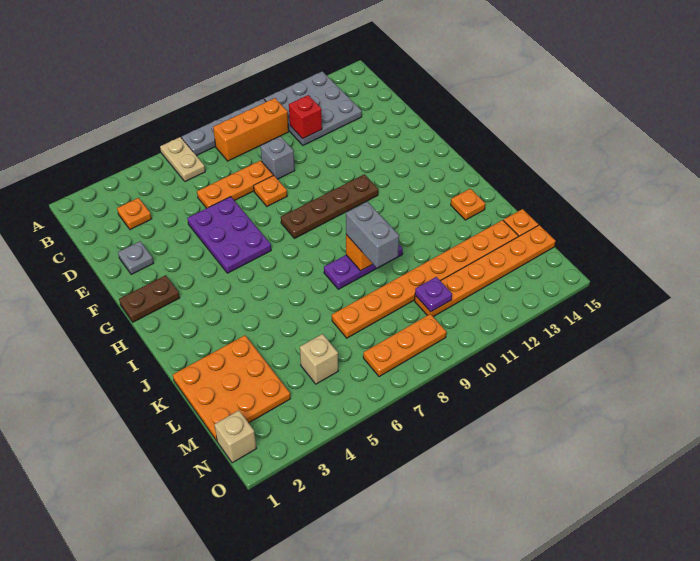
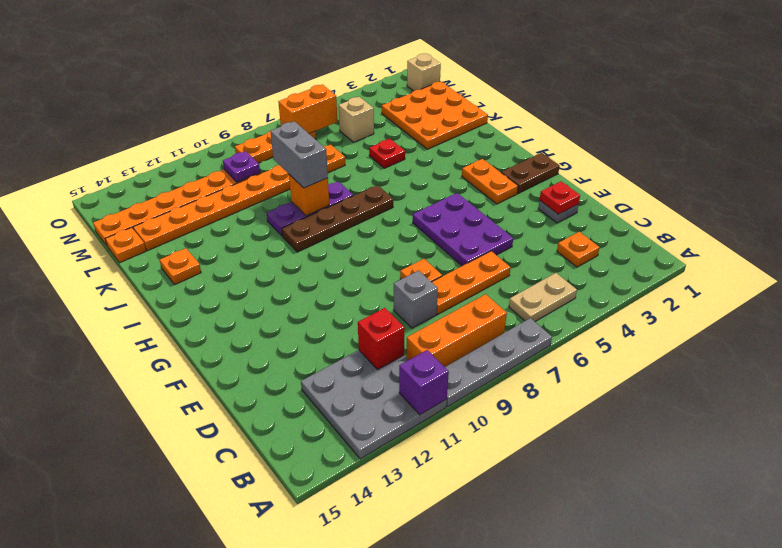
tan 1x2 plate [160,137,205,181] -> tan 1x2 plate turned to [509,273,577,321]
none -> purple 1x1 brick [399,350,449,415]
none -> red 1x1 plate [540,181,580,214]
none -> orange 1x2 plate [462,159,518,204]
brown 1x4 plate [281,174,378,239] -> brown 1x4 plate moved to [282,185,393,252]
none -> red 1x1 plate [369,139,405,168]
none -> orange 1x2 brick [278,84,338,134]

